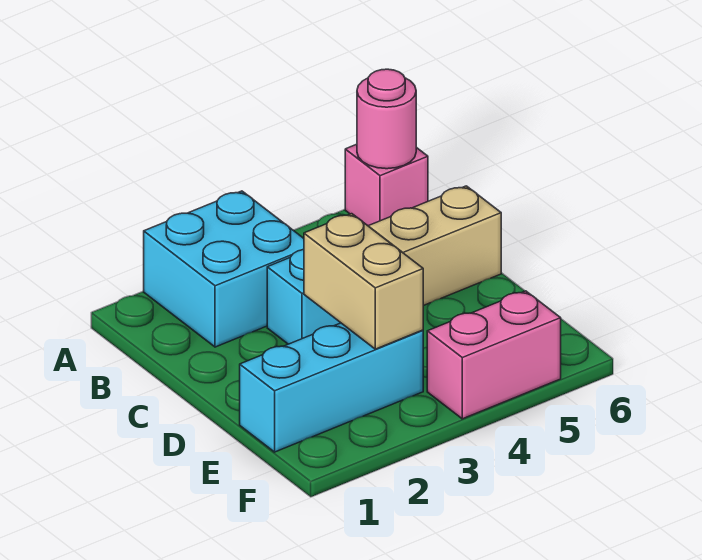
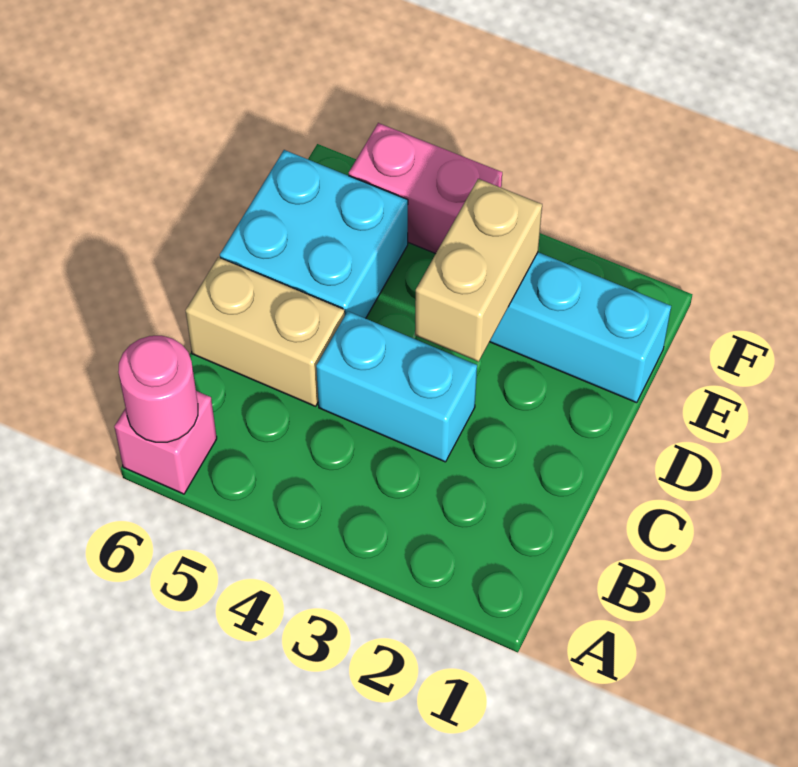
cyan 2x2 brick [144,191,304,347] -> cyan 2x2 brick moved to [220,150,408,319]

